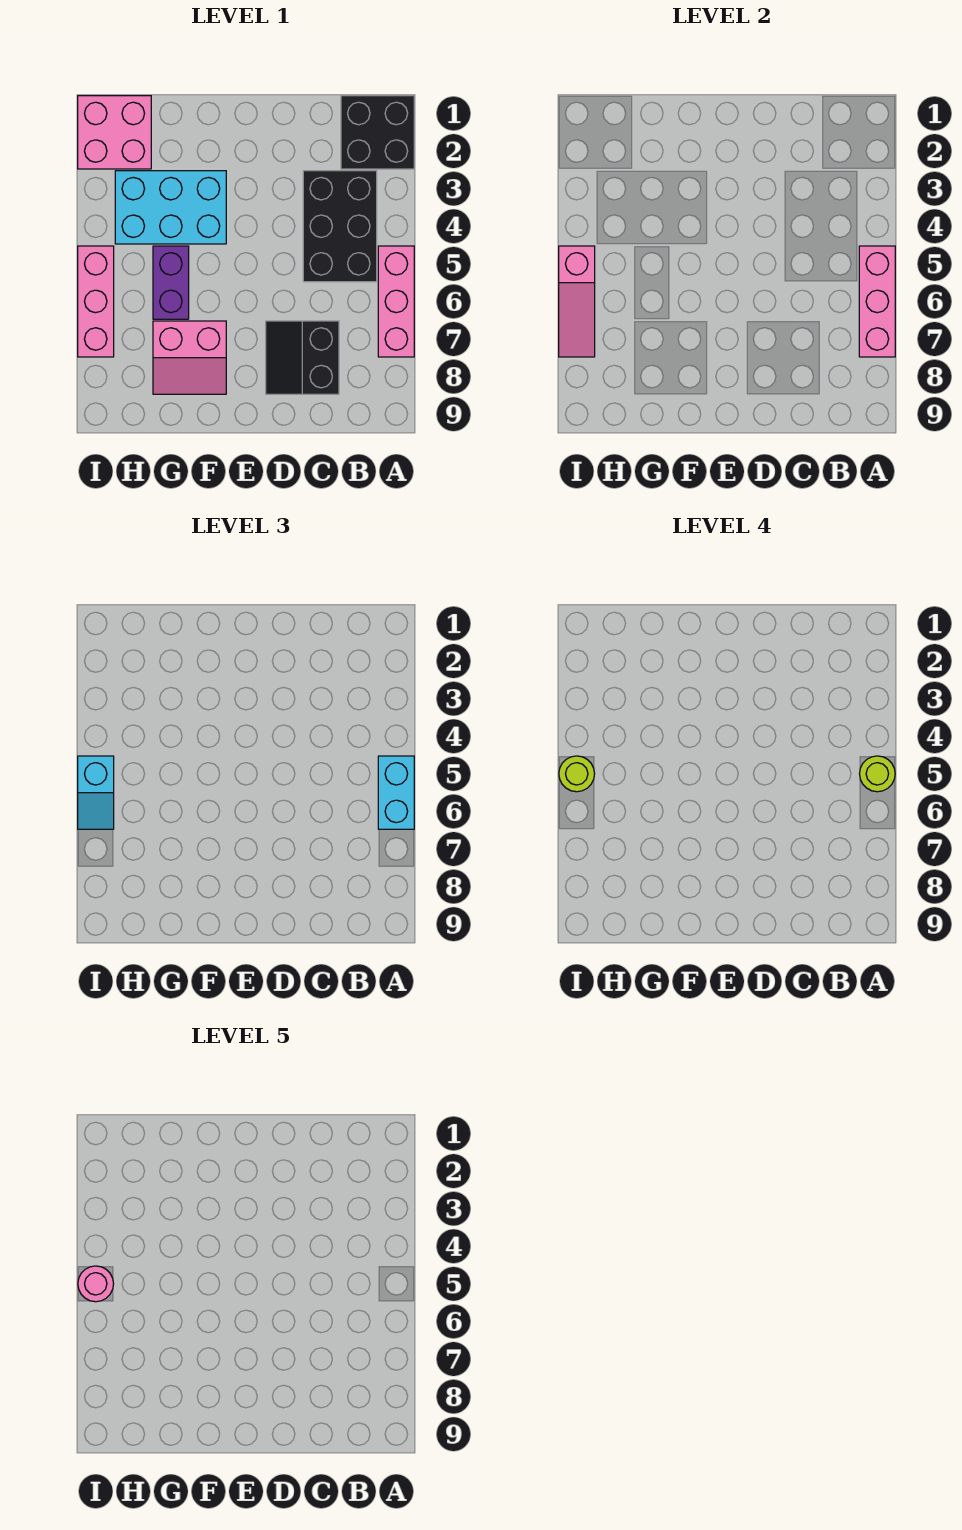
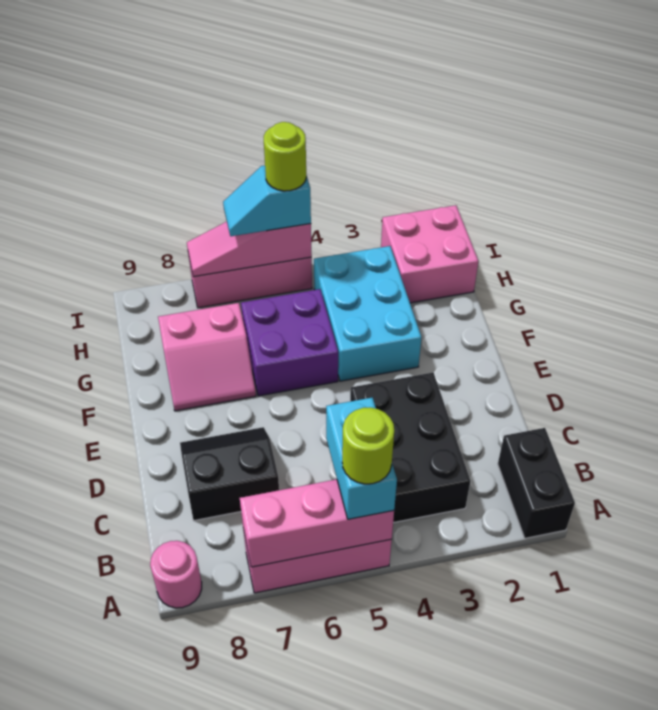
black 2x2 brick [341,96,414,169] -> black 1x2 brick [498,428,575,538]
cyan 1x2 brick [378,756,414,829] -> cyan 1x2 brick turned to [326,398,397,519]
black 2x3 brick [303,171,377,282] -> black 2x3 brick turned to [350,372,471,523]
pink 2x2 slope [153,321,226,394] -> pink 2x2 slope turned to [158,303,256,411]
purple 1x2 brick [153,246,189,319] -> purple 2x2 brick [241,289,338,396]
pink 1x1 round brick [78,1266,114,1302] -> pink 1x1 round brick moved to [150,541,202,608]

